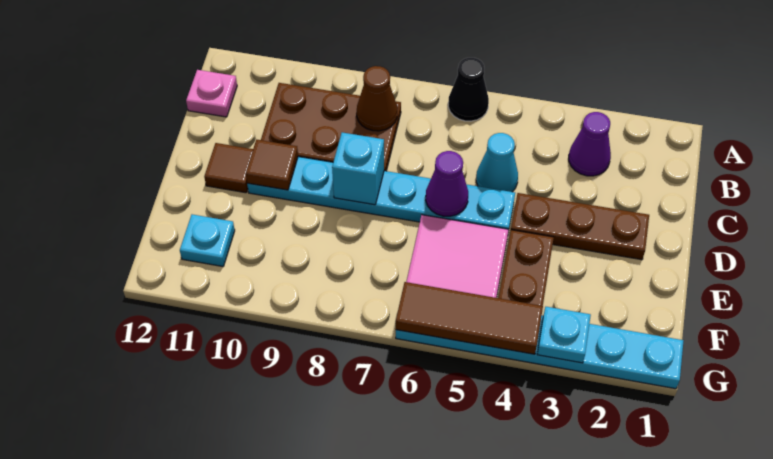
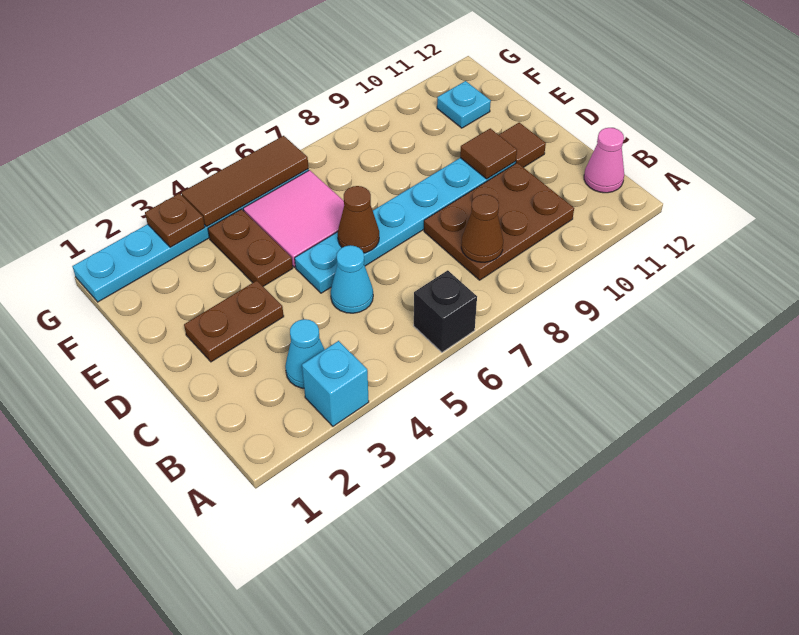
black 1x1 cone [448,58,489,121] -> black 1x1 brick [414,270,477,352]
purple 1x1 cone [569,112,611,176] -> cyan 1x1 cone [285,319,325,388]
pink 1x1 plate [186,70,237,117] -> pink 1x1 cone [584,128,624,193]
brown 1x3 plate [511,193,649,260] -> brown 1x2 plate [184,281,284,362]
purple 1x1 cone [426,151,468,216] -> brown 1x1 cone [338,186,379,253]
cyan 1x1 brick [332,132,384,205] -> cyan 1x1 brick moved to [302,341,369,426]
cyan 1x1 plate [537,307,591,363] -> brown 1x1 plate [145,193,205,247]

